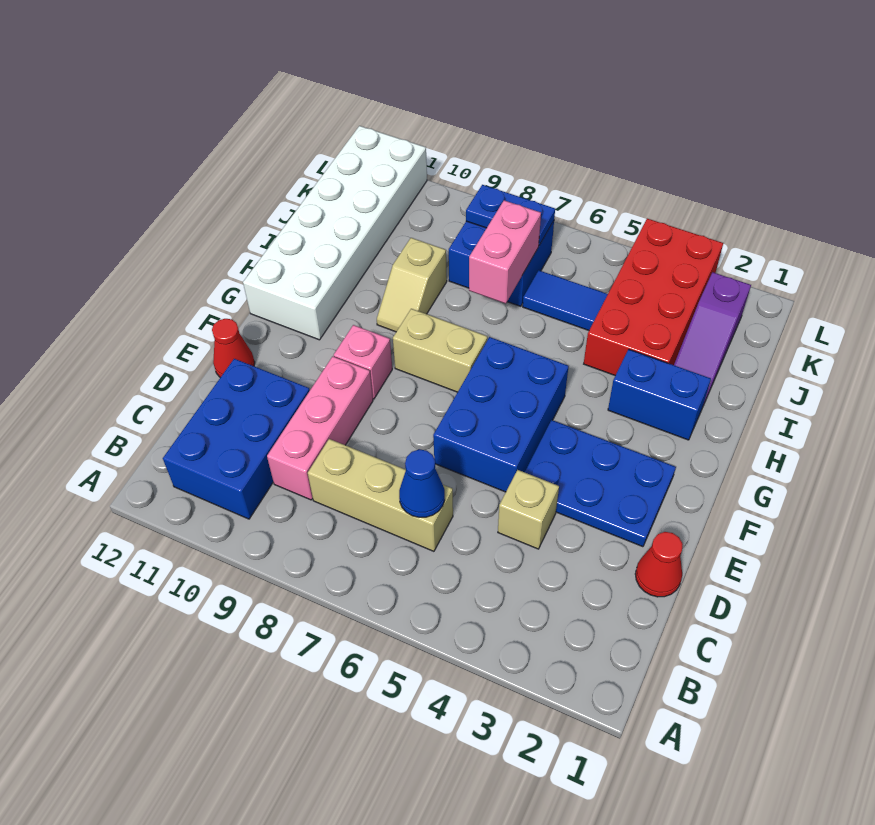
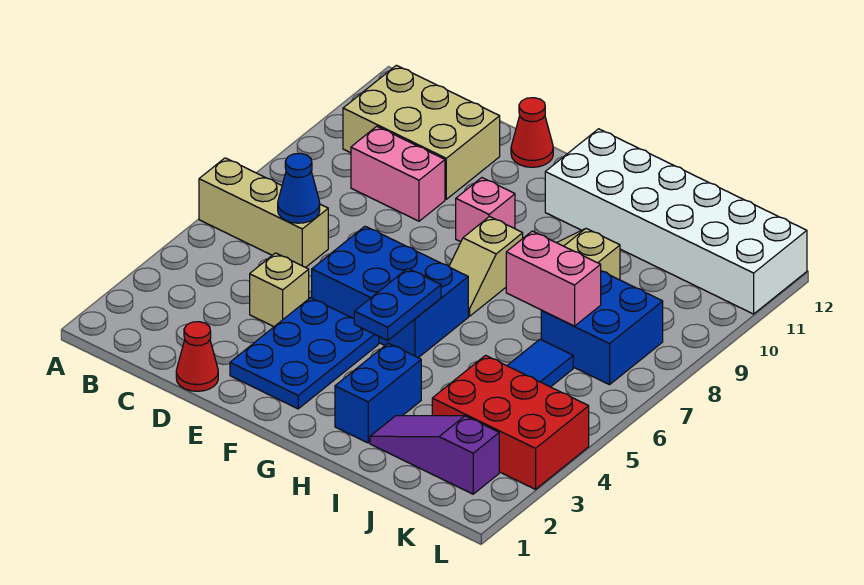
blue 2x3 brick [163,359,310,519] -> tan 2x3 brick [343,65,500,199]
tan 1x3 brick [308,439,453,551] -> tan 1x3 brick turned to [199,158,328,268]
pink 1x3 brick [267,356,373,500] -> pink 1x2 brick [351,126,445,221]
tan 1x2 brick [393,309,487,392] -> tan 1x2 slope [449,217,523,316]
red 2x4 brick [584,219,723,376] -> red 2x3 brick [432,355,589,489]
blue 1x2 plate [466,185,555,245] -> blue 1x2 plate moved to [354,268,441,340]

